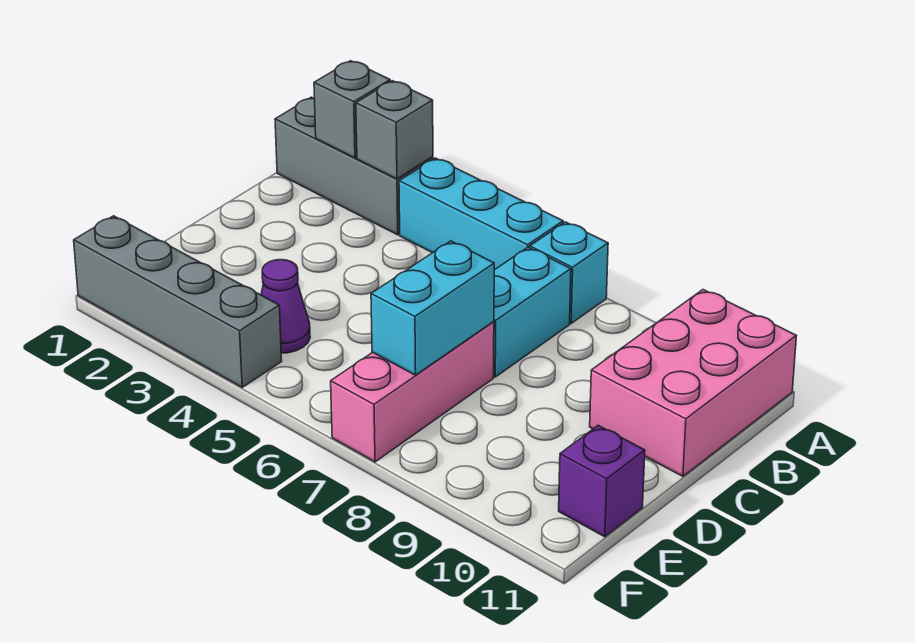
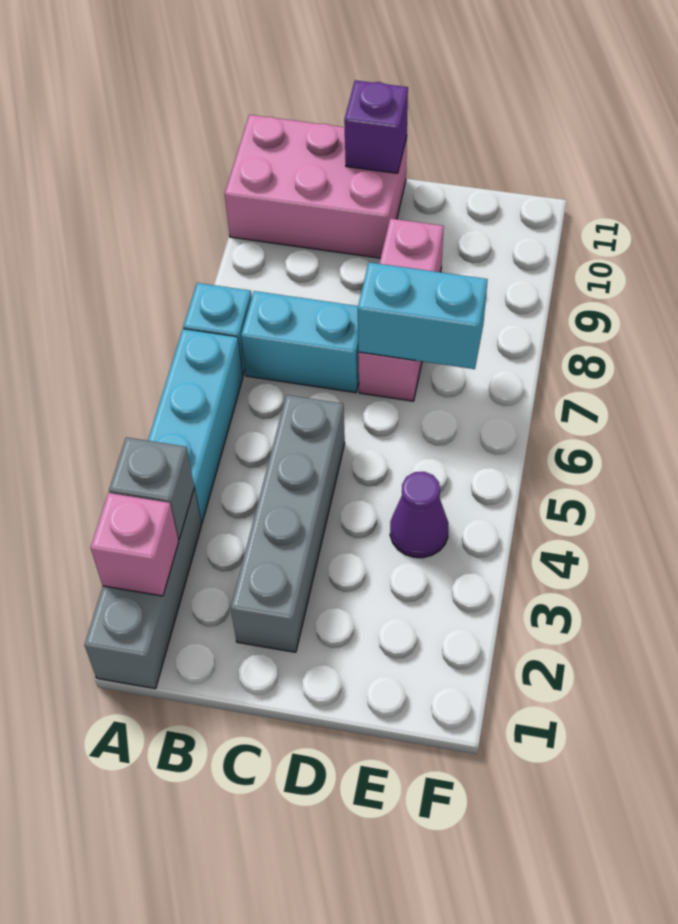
grey 1x1 brick [314,61,390,158] -> pink 1x1 brick [91,493,179,596]
pink 1x3 brick [331,322,494,462] -> pink 1x3 brick turned to [358,218,444,401]
purple 1x1 brick [559,425,645,537] -> purple 1x1 brick moved to [344,80,408,173]
grey 1x4 brick [74,216,282,387] -> grey 1x4 brick moved to [231,395,345,652]

